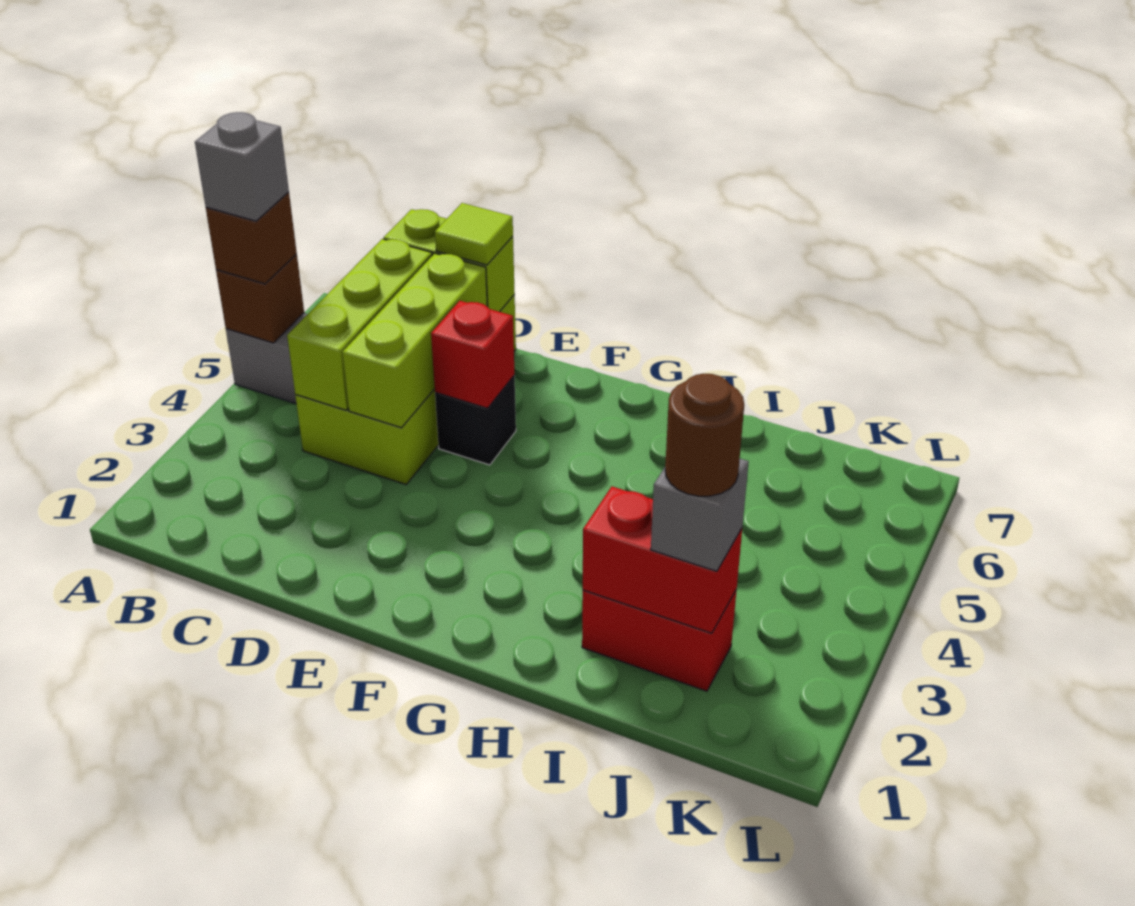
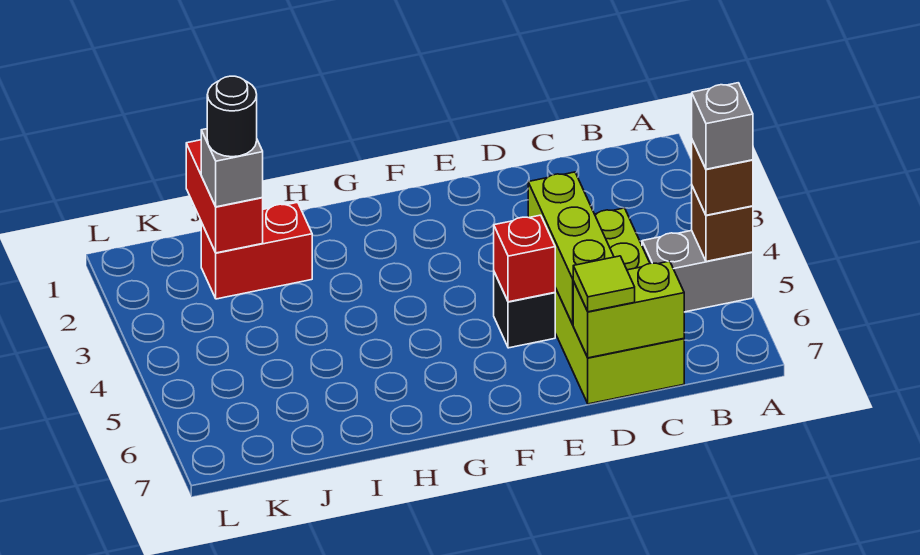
lime 1x3 brick [287,239,432,410] -> none
red 1x2 brick [583,487,742,633] -> red 1x2 brick turned to [186,140,263,253]
brown 1x1 round brick [665,374,744,496] -> black 1x1 round brick [207,76,257,157]

